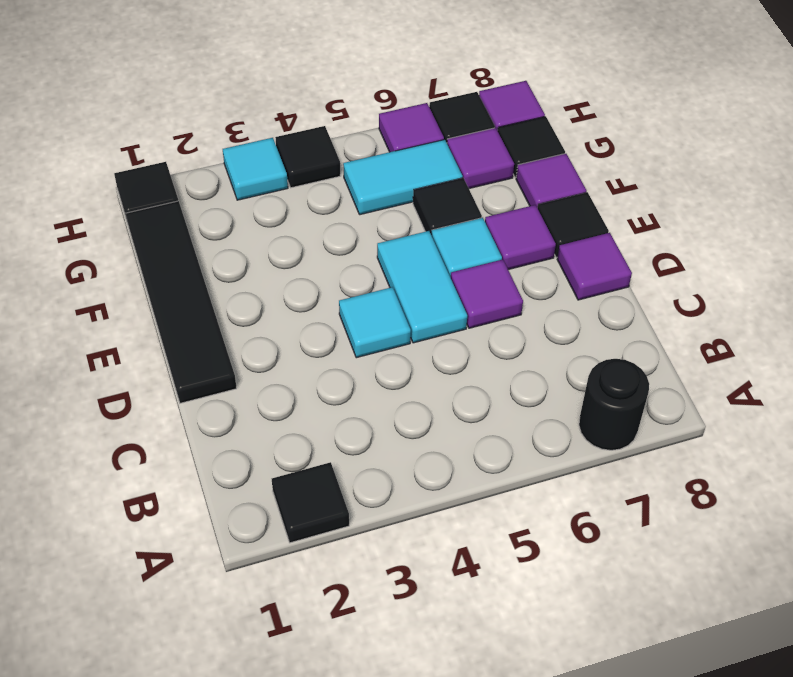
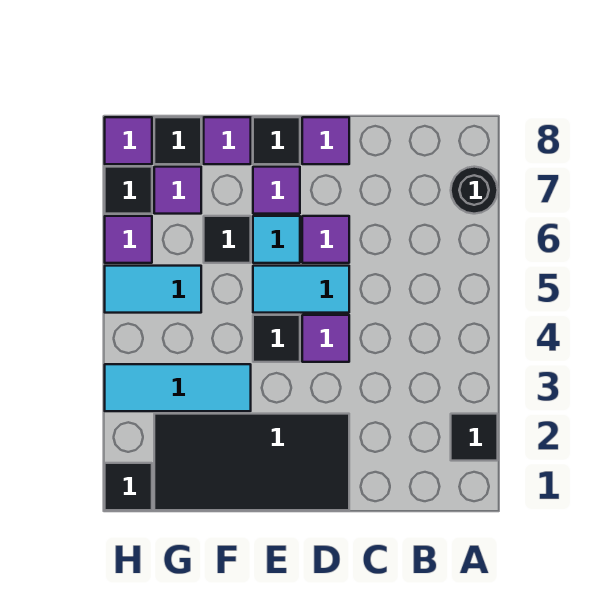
black 1x4 tile [126,201,237,403] -> black 2x4 tile [154,414,349,510]
cyan 1x1 tile [339,287,411,358] -> purple 1x1 tile [302,315,349,362]
cyan 1x2 tile [343,140,463,215] -> cyan 1x2 tile turned to [105,266,201,313]
cyan 1x1 tile [223,138,288,200] -> cyan 1x3 tile [105,364,251,411]
black 1x1 tile [275,126,340,188] -> black 1x1 tile moved to [253,315,300,362]

